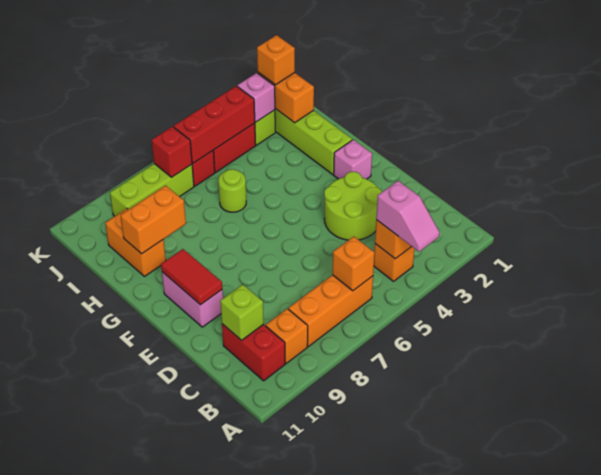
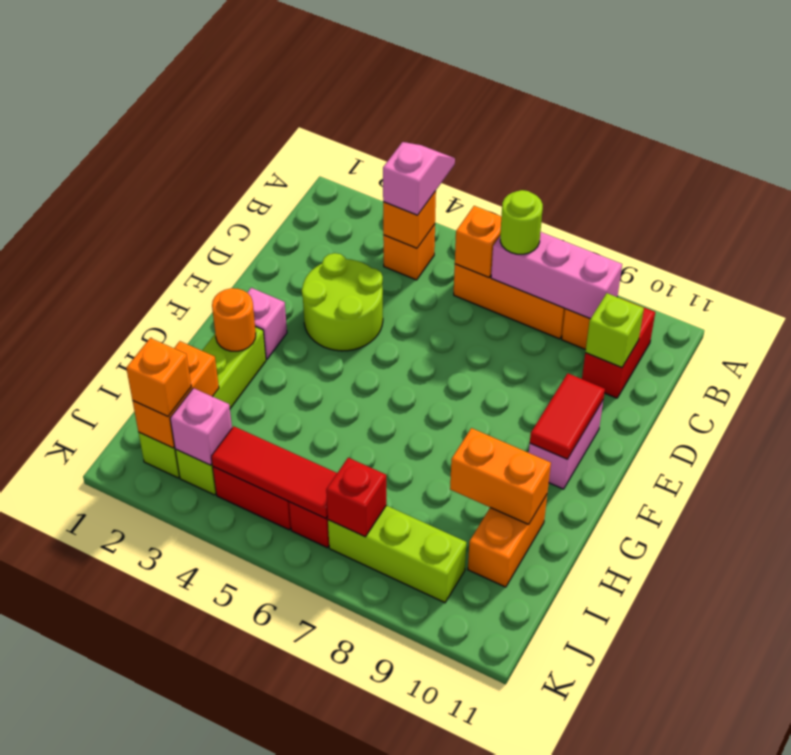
none -> pink 1x3 brick [491,232,622,319]
none -> orange 1x1 round brick [212,288,256,351]
lime 1x1 round brick [218,169,246,212] -> lime 1x1 round brick moved to [500,190,543,254]
red 1x3 brick [174,86,255,163] -> red 1x3 tile [211,426,337,519]

